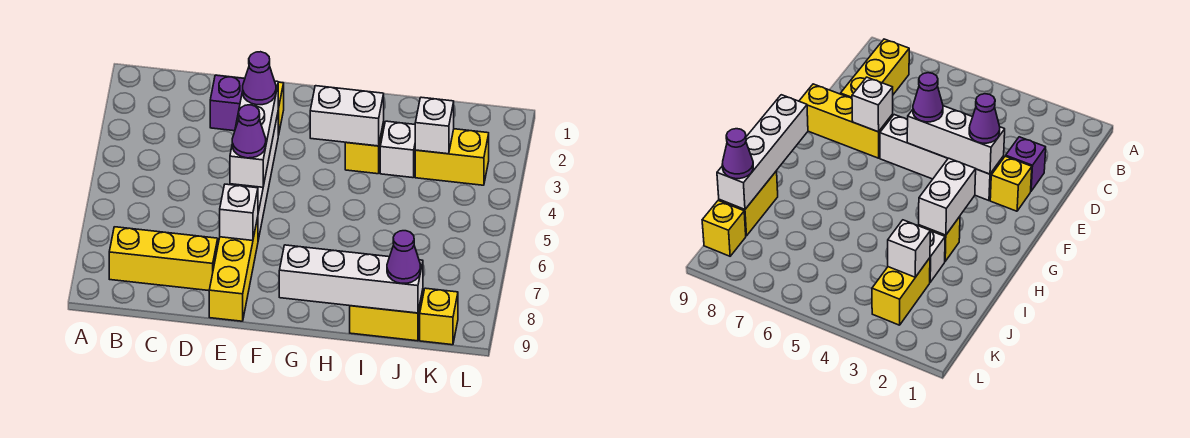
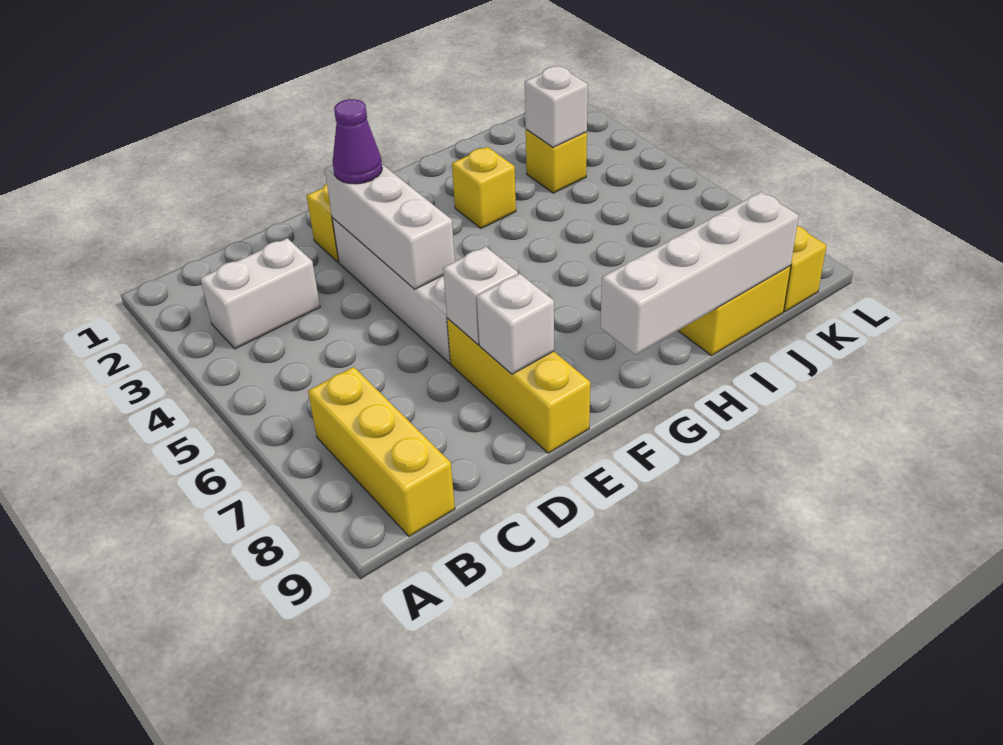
yellow 1x3 brick [109,227,218,291] -> yellow 1x3 brick turned to [308,367,455,536]
purple 1x1 brick [210,75,245,131] -> none
purple 1x1 cone [232,105,266,158] -> none
white 1x2 brick [310,86,384,146] -> white 1x2 brick moved to [200,238,320,349]
white 1x1 brick [380,121,415,178] -> white 1x1 brick moved to [477,273,554,374]
yellow 1x2 brick [415,129,489,185] -> yellow 1x1 brick [526,129,587,193]
purple 1x1 cone [387,231,420,283] -> none

